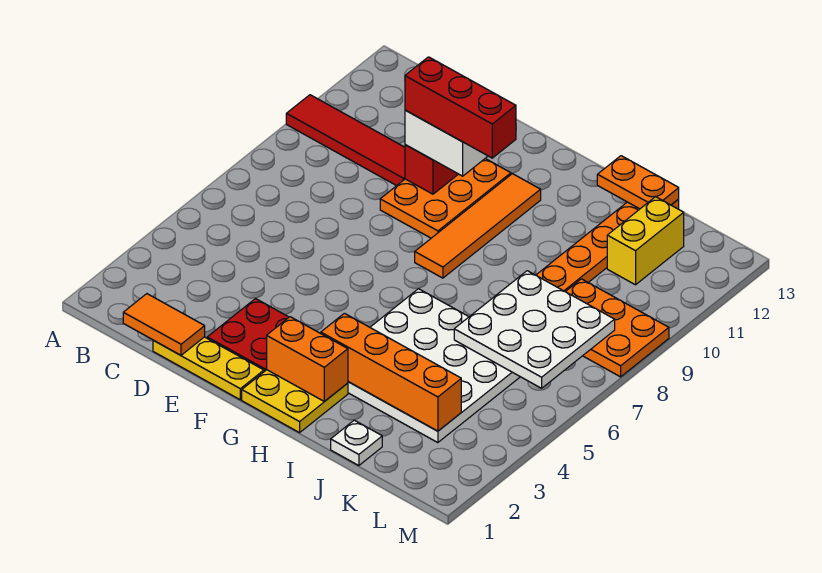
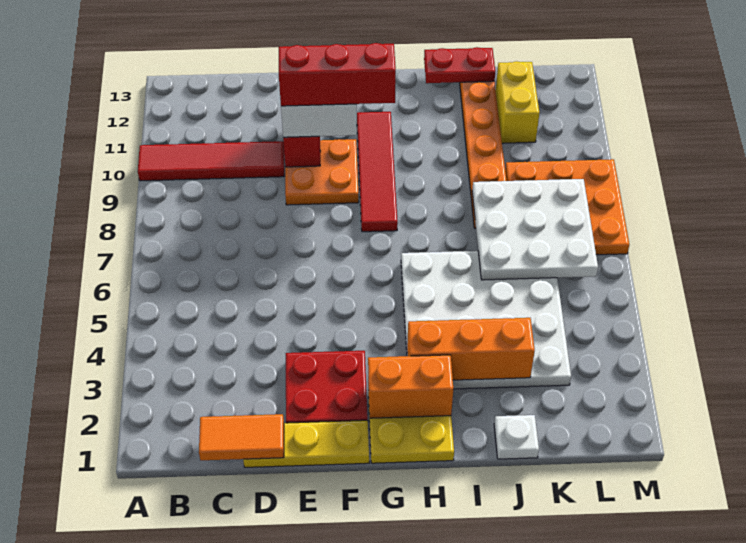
orange 2x3 plate [380,158,511,238] -> orange 2x2 plate [285,139,359,205]
orange 1x4 tile [415,174,541,278] -> red 1x4 tile [357,112,398,232]
orange 1x4 brick [321,313,461,431] -> orange 1x3 brick [407,318,535,380]
orange 1x2 plate [597,156,679,209] -> red 1x2 plate [424,47,495,83]
orange 2x3 plate [566,279,669,377] -> orange 3x3 plate [505,159,629,255]

